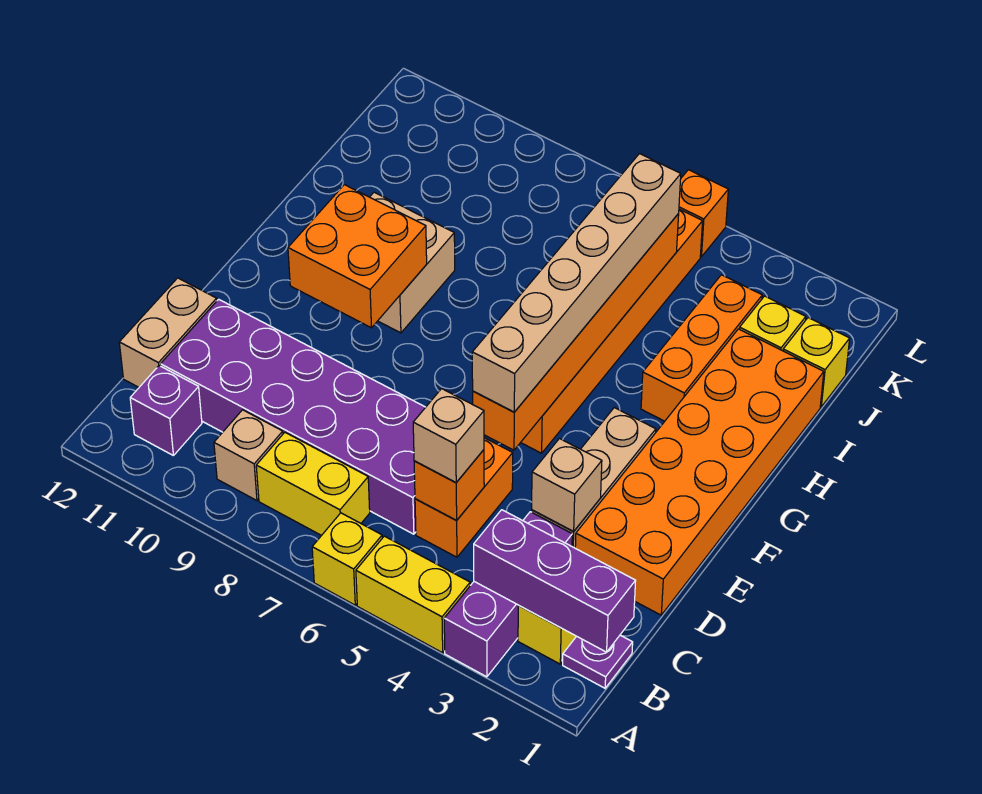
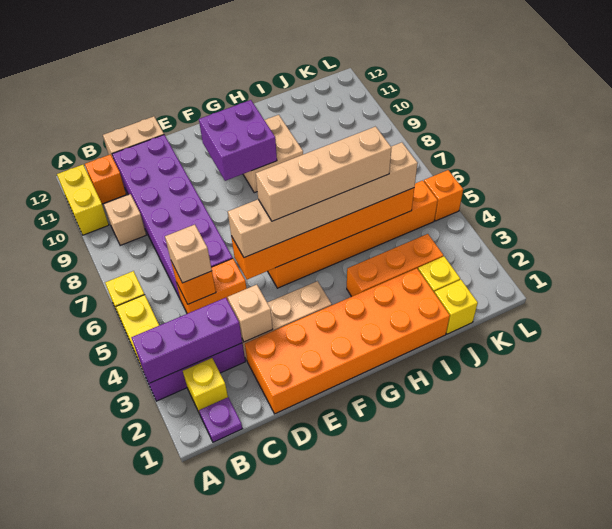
purple 1x3 brick [474,510,636,652] -> purple 1x3 brick turned to [131,298,242,383]
yellow 1x2 brick [256,432,370,536] -> yellow 1x2 brick moved to [57,165,109,235]
purple 1x1 brick [130,366,202,456] -> orange 1x1 brick [85,154,126,204]
none -> tan 1x4 brick [256,126,391,221]
orange 2x2 brick [288,185,427,328] -> purple 2x2 brick [199,100,277,181]

